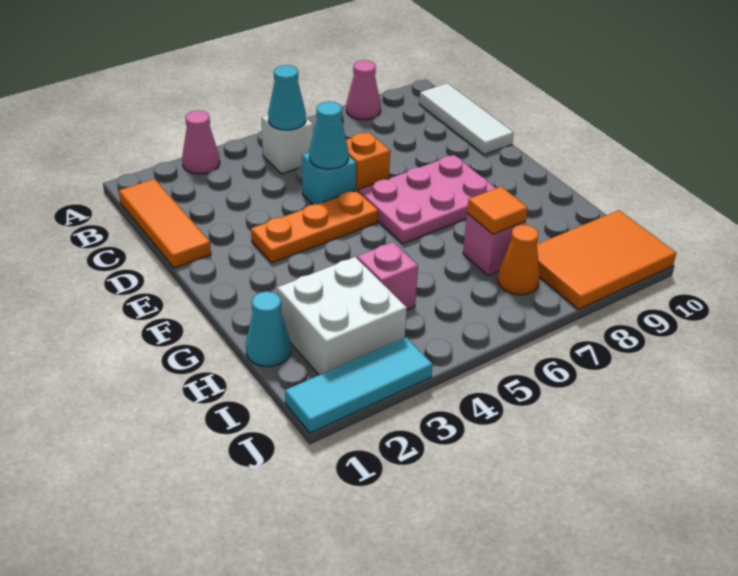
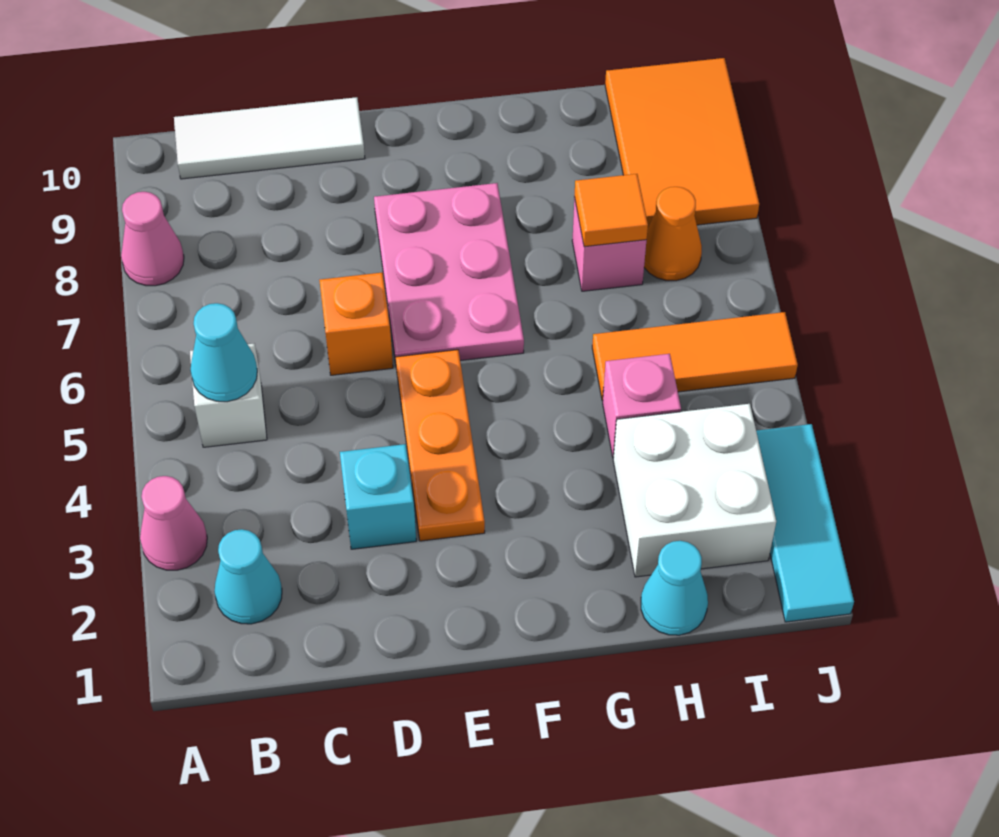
orange 1x3 tile [119,179,211,268] -> orange 1x3 tile moved to [592,312,798,401]
cyan 1x1 brick [302,152,356,205] -> cyan 1x1 brick moved to [340,444,416,549]
cyan 1x1 cone [309,101,349,169] -> cyan 1x1 cone moved to [214,529,282,624]

